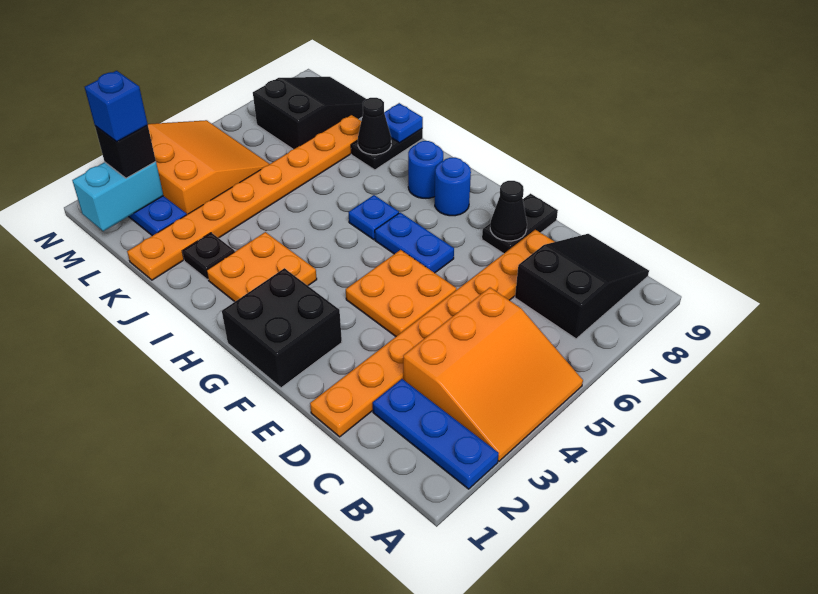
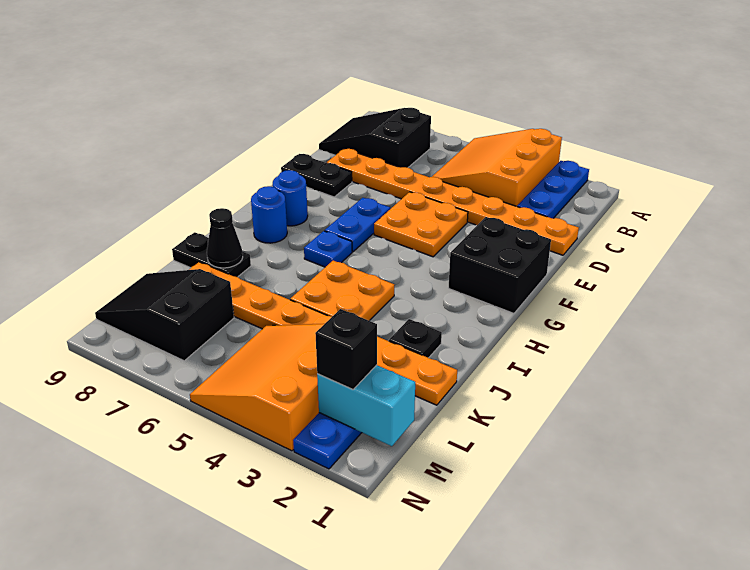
orange 3x3 slope [403,288,583,461] -> orange 3x3 slope turned to [432,129,562,206]
black 1x1 cone [490,181,527,241] -> none
orange 2x2 plate [207,232,317,302] -> orange 2x2 plate moved to [290,261,394,321]
blue 1x1 plate [384,103,423,143] -> none
blue 1x1 brick [85,71,148,142] -> none

